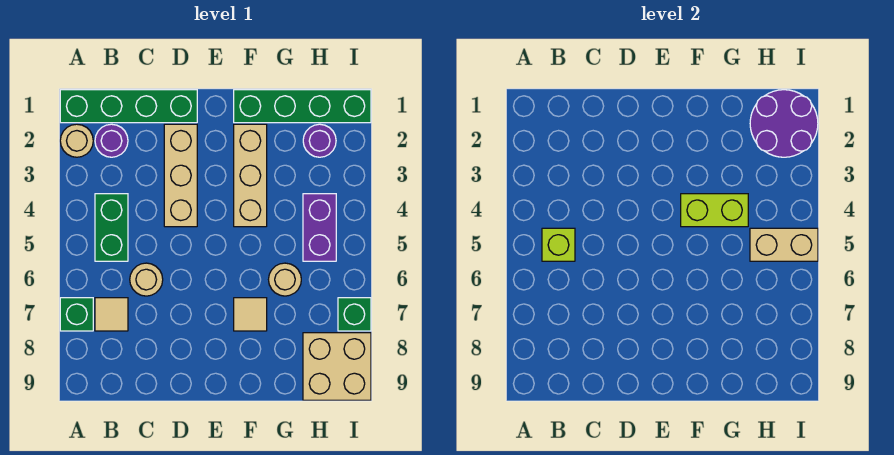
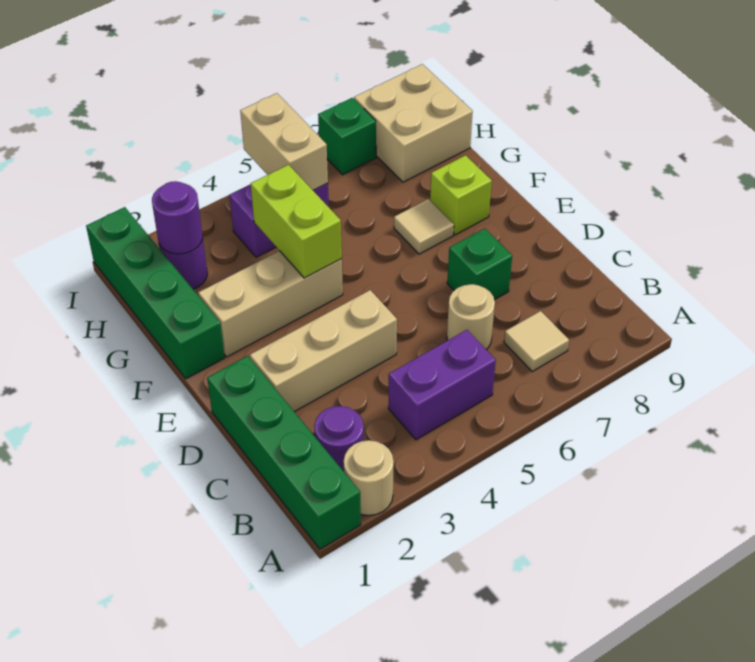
green 1x1 brick [60,298,93,331] -> green 1x1 brick moved to [447,228,512,300]
green 1x2 brick [95,194,128,261] -> purple 1x2 brick [388,330,496,440]
lime 1x1 brick [542,228,575,261] -> lime 1x1 brick moved to [430,155,492,235]
tan 1x1 round brick [269,263,301,296] -> none
purple 2x2 round brick [750,90,818,157] -> purple 1x1 round brick [152,181,203,254]

